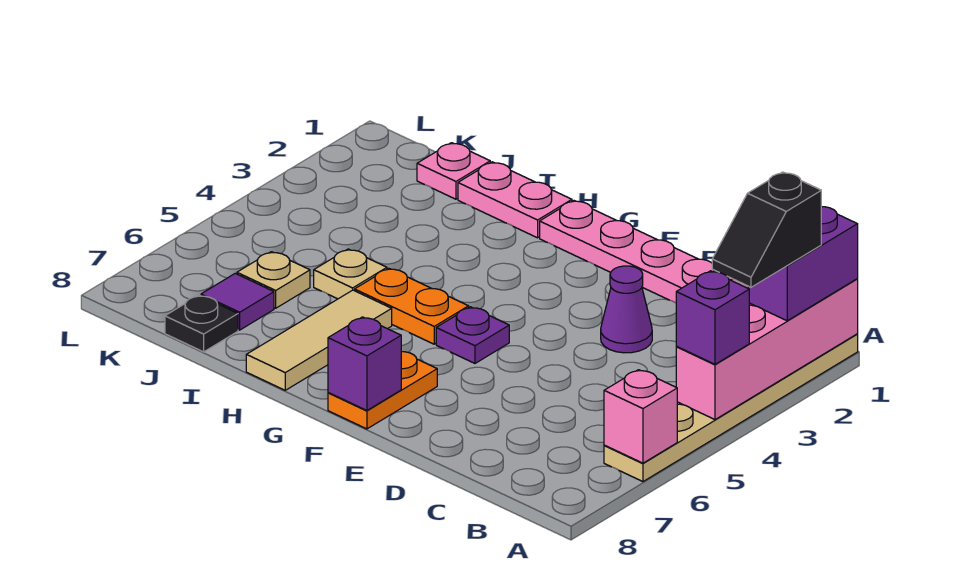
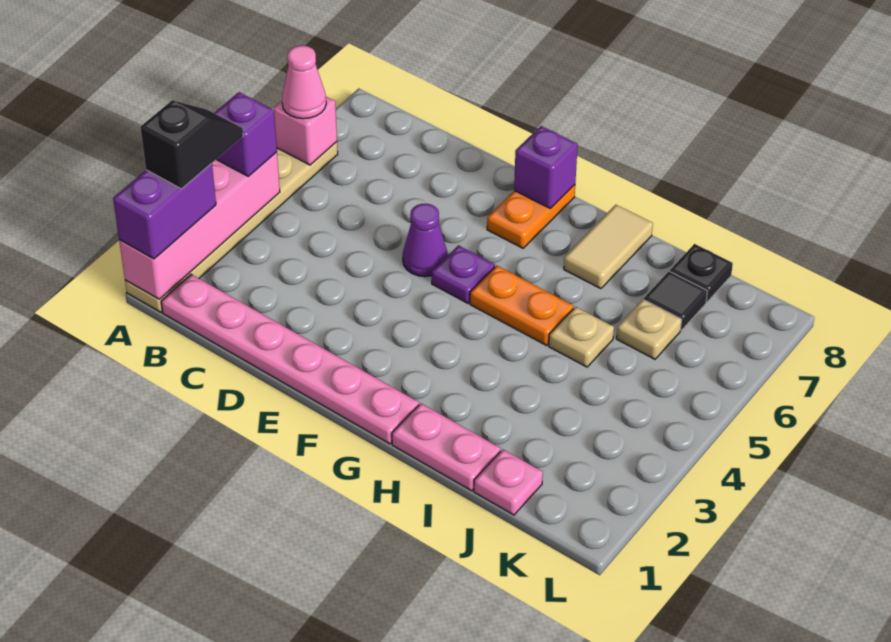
none -> pink 1x1 cone [282,45,326,119]
purple 1x1 cone [601,266,652,353] -> purple 1x1 cone moved to [403,204,448,277]
tan 1x3 tile [246,290,392,390] -> tan 1x2 tile [564,205,653,289]
purple 1x1 tile [201,273,274,330] -> black 1x1 tile [644,271,707,330]

